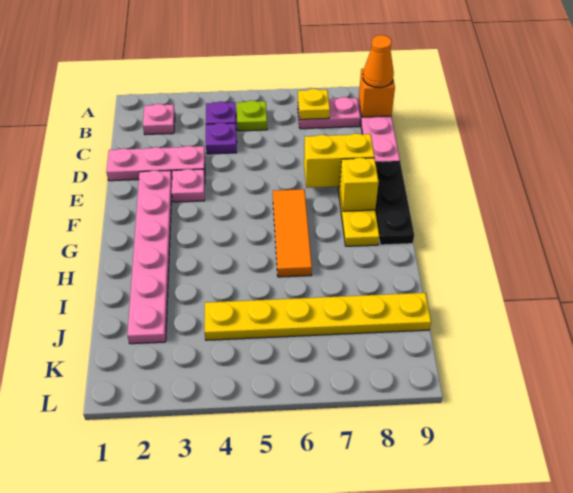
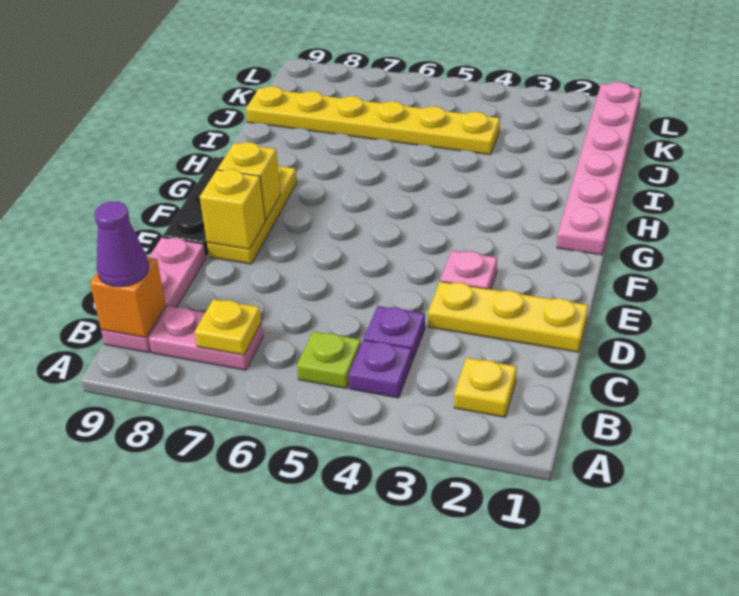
pink 1x1 plate [143,104,175,135] -> yellow 1x1 plate [454,358,517,417]
orange 1x1 cone [363,35,394,88] -> purple 1x1 cone [94,202,149,287]
pink 1x3 plate [106,146,205,181] -> yellow 1x3 plate [428,281,588,352]
pink 1x6 plate [127,170,172,344] -> pink 1x6 plate moved to [557,82,641,255]
yellow 1x2 brick [304,133,374,188] -> yellow 1x1 brick [200,169,265,249]
orange 1x3 tile [273,189,312,277] -> none

